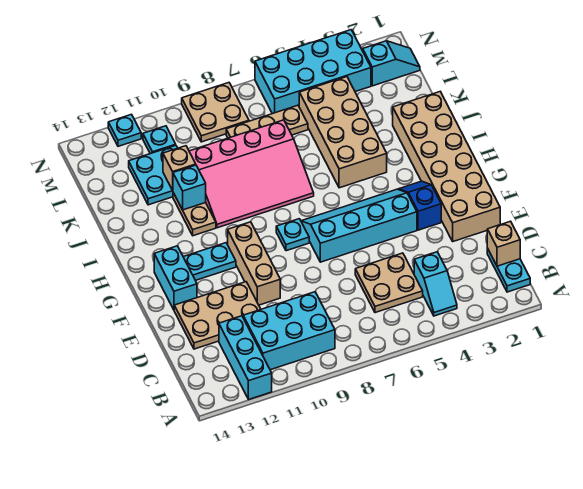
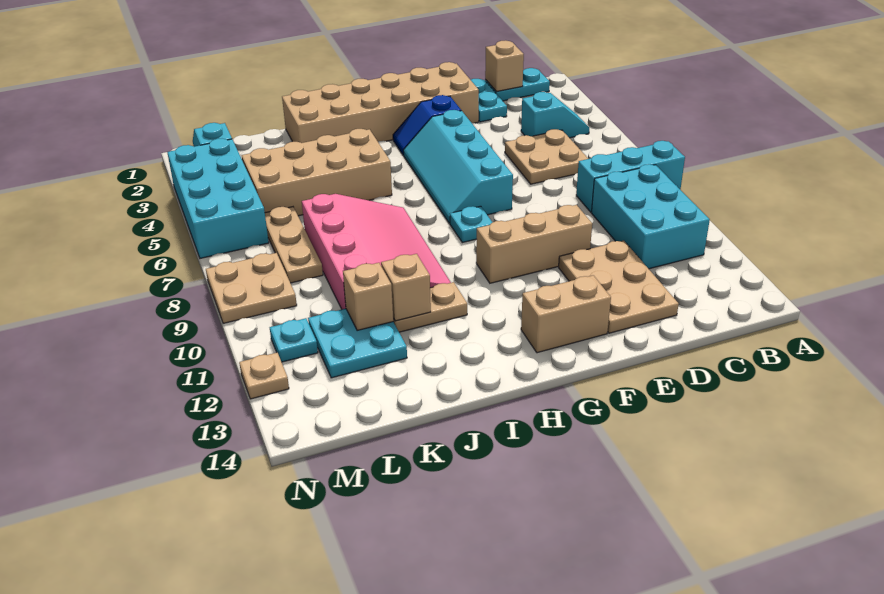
cyan 1x3 brick [219,316,272,399] -> cyan 1x3 brick moved to [576,141,685,212]
cyan 1x2 brick [154,246,197,310] -> tan 1x2 brick [521,275,611,353]
cyan 1x2 plate [183,243,236,280] -> cyan 1x2 plate moved to [471,79,507,122]
cyan 1x1 brick [173,165,206,210] -> tan 1x1 brick [381,254,431,321]
cyan 1x1 plate [108,114,141,146] -> tan 1x1 plate [239,353,289,399]

